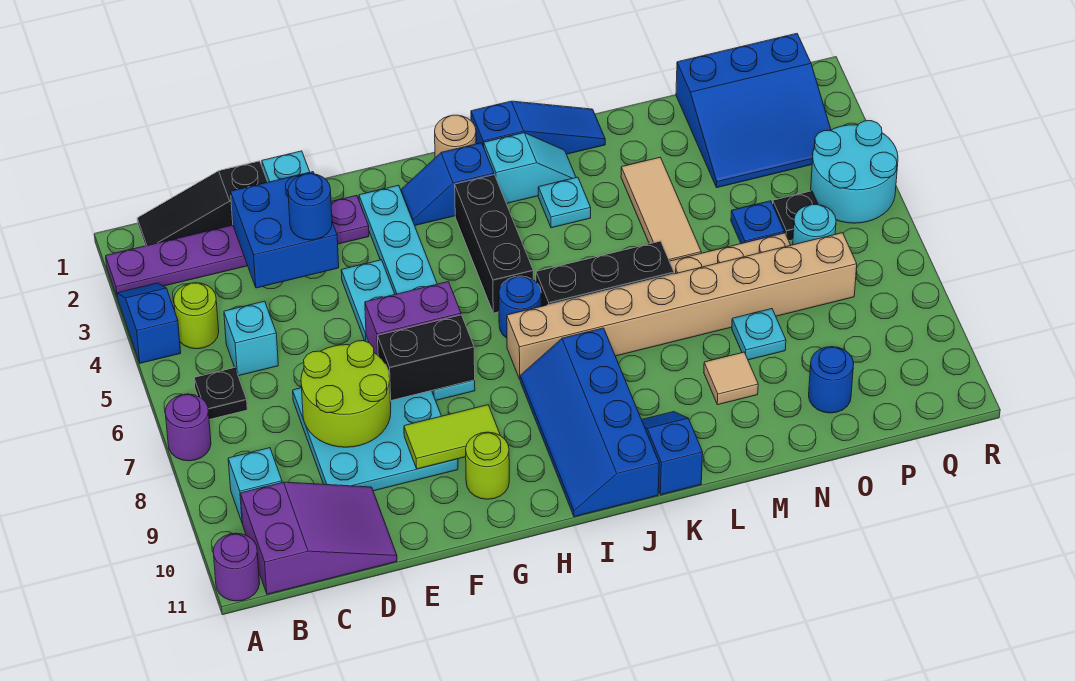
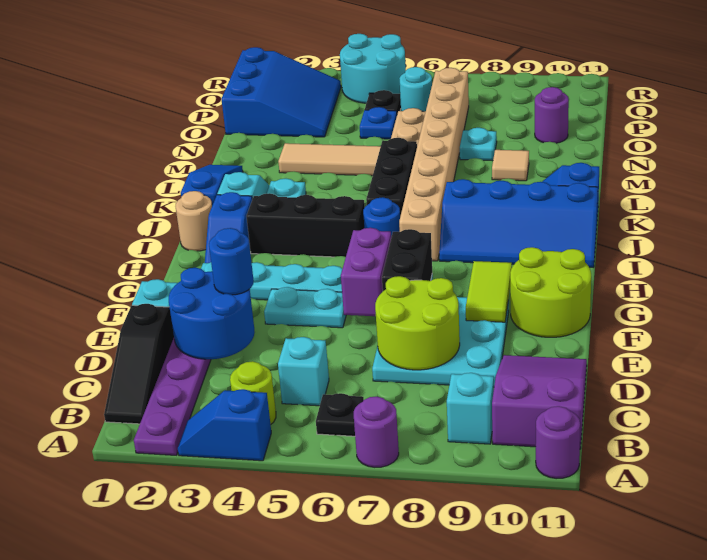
blue 2x2 brick [231,172,339,288] -> blue 2x2 round brick [169,268,255,359]
lime 1x1 round brick [466,432,509,499] -> lime 2x2 round brick [510,247,591,337]
blue 1x1 round brick [809,347,854,413] -> purple 1x1 round brick [535,87,569,143]

